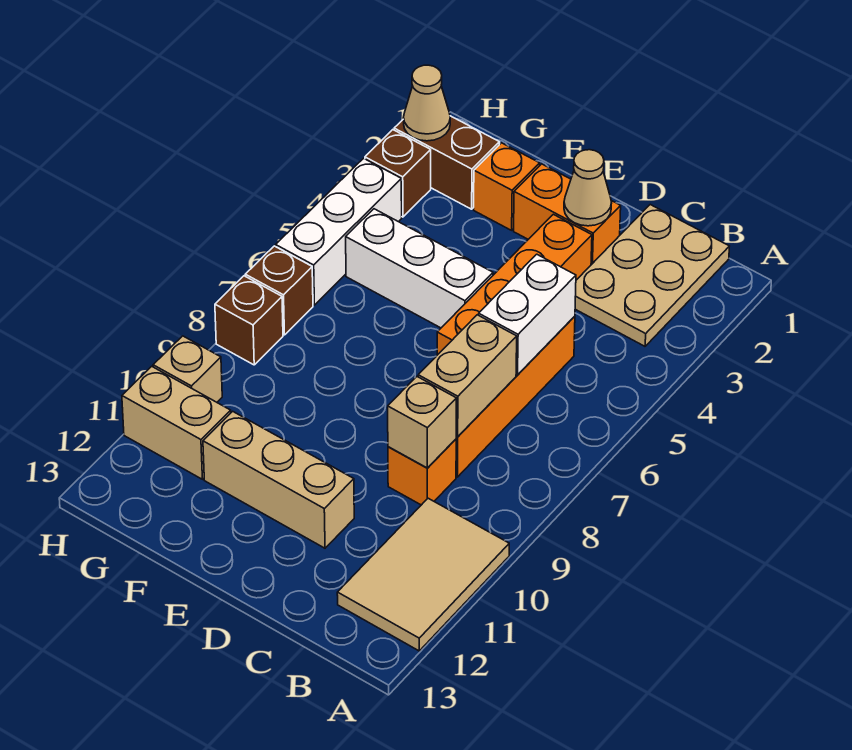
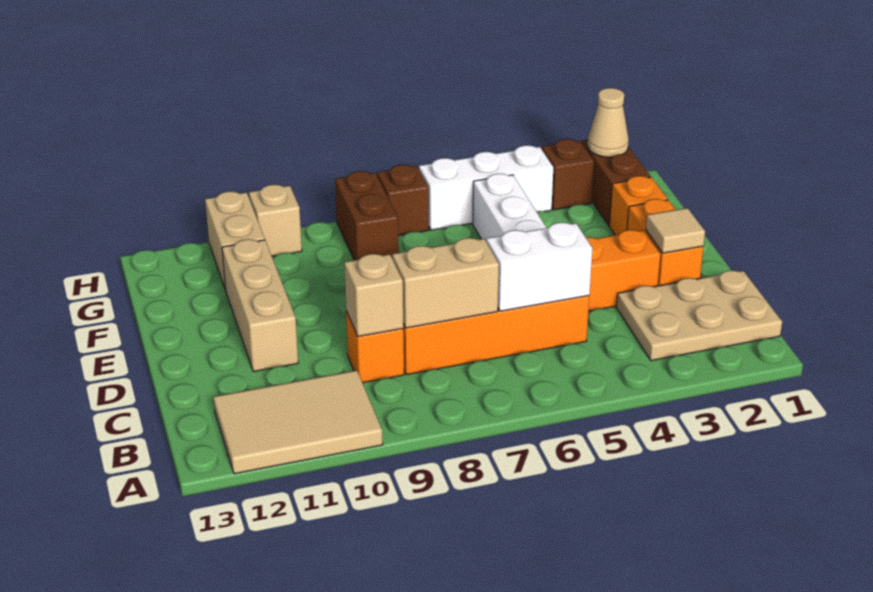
tan 1x1 cone [564,150,612,226] -> tan 1x1 tile [646,208,705,253]
brown 1x1 brick [215,276,283,365] -> brown 1x2 brick [335,171,399,260]

